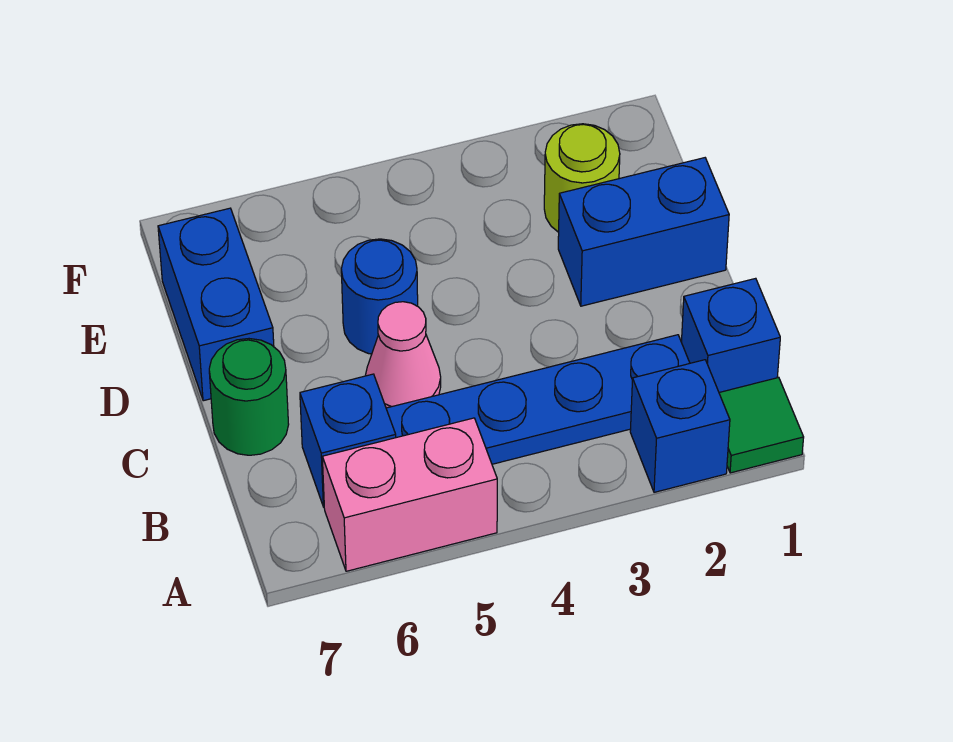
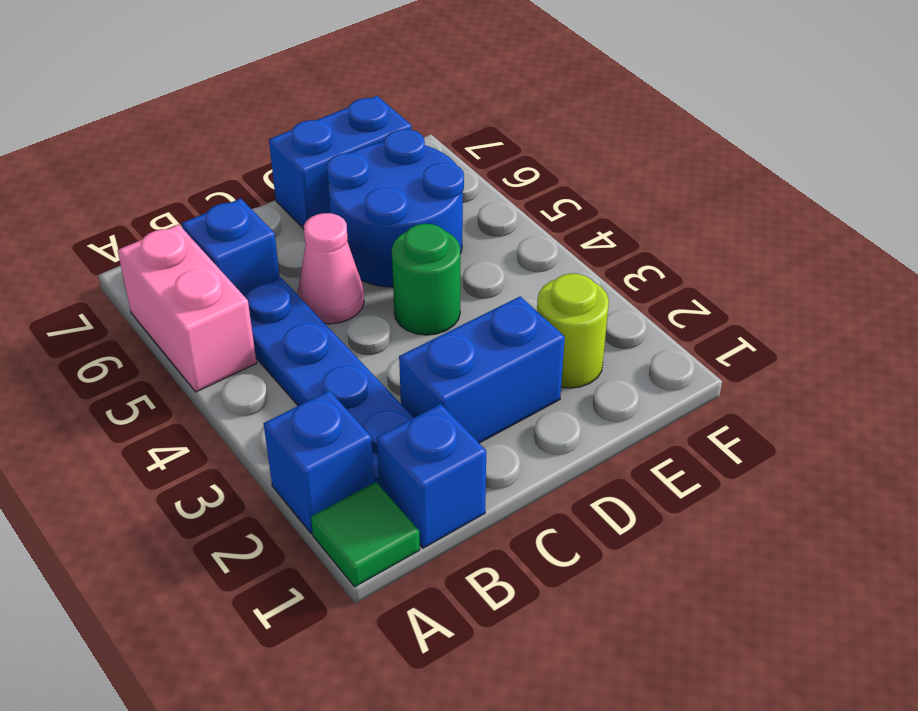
green 1x1 round brick [209,339,289,455] -> green 1x1 round brick moved to [392,224,460,335]
blue 1x2 brick [558,158,729,306] -> blue 1x2 brick turned to [399,296,565,443]
blue 1x1 round brick [341,239,418,354] -> blue 2x2 round brick [327,129,464,287]

